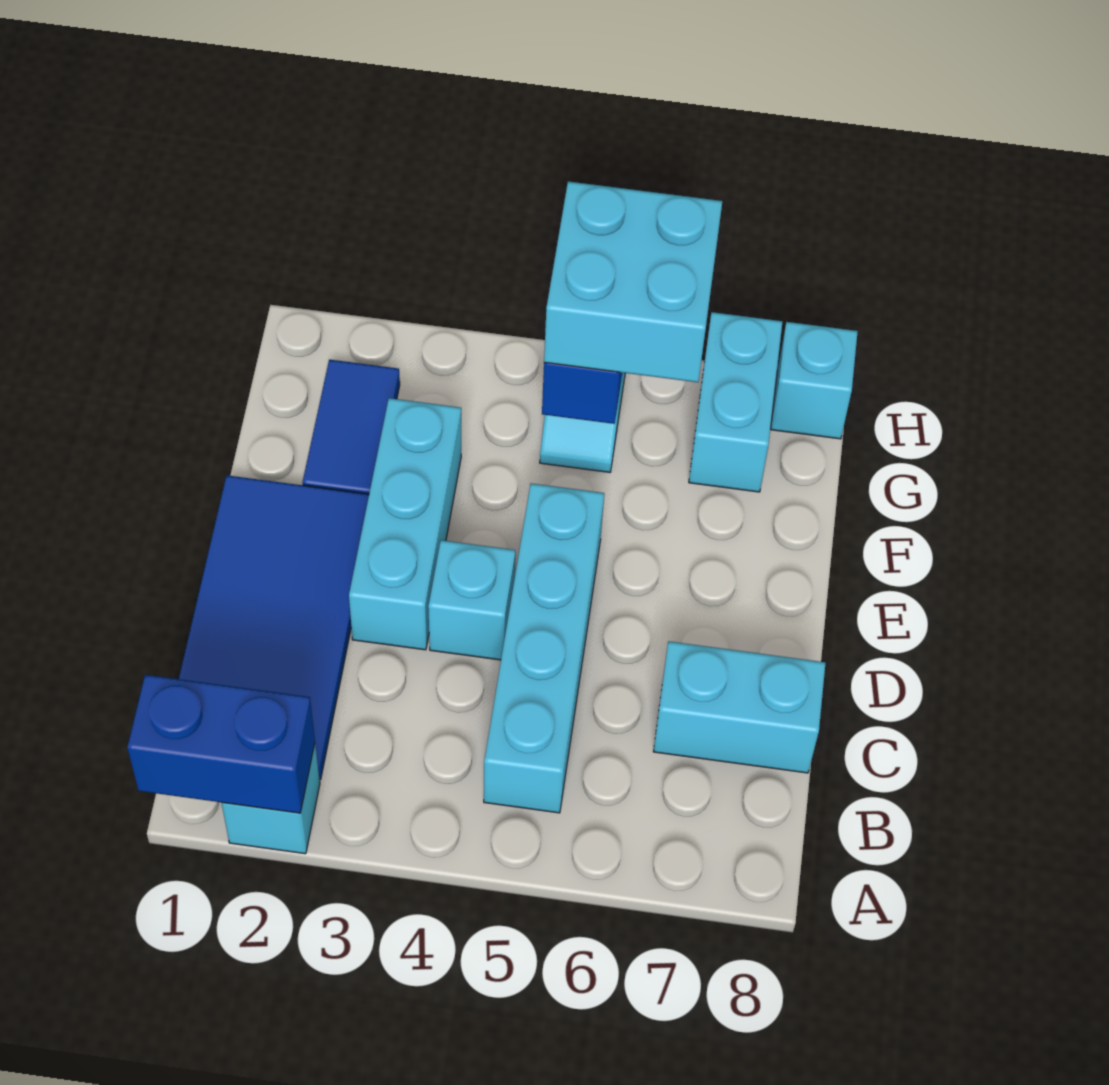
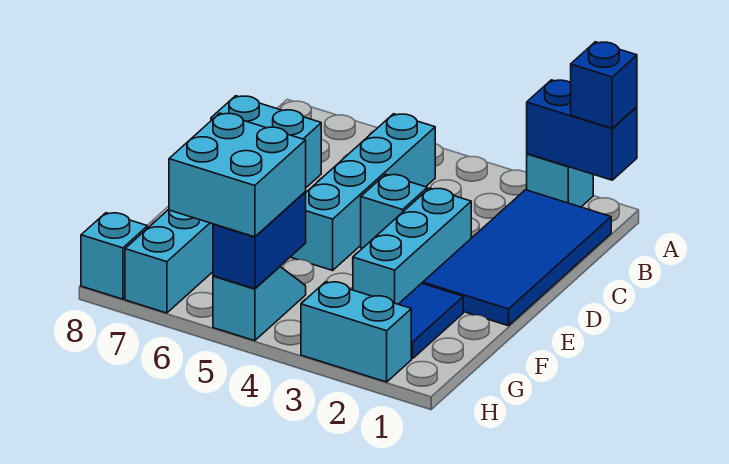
none -> blue 1x1 brick [571,42,637,128]
none -> cyan 1x2 brick [301,282,411,382]

